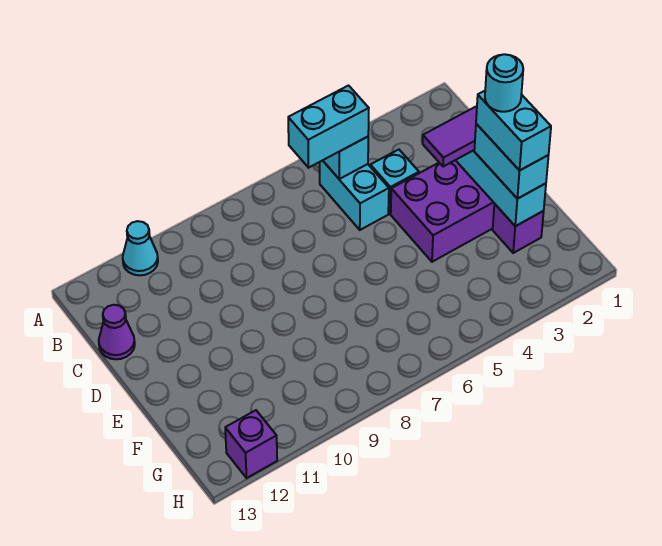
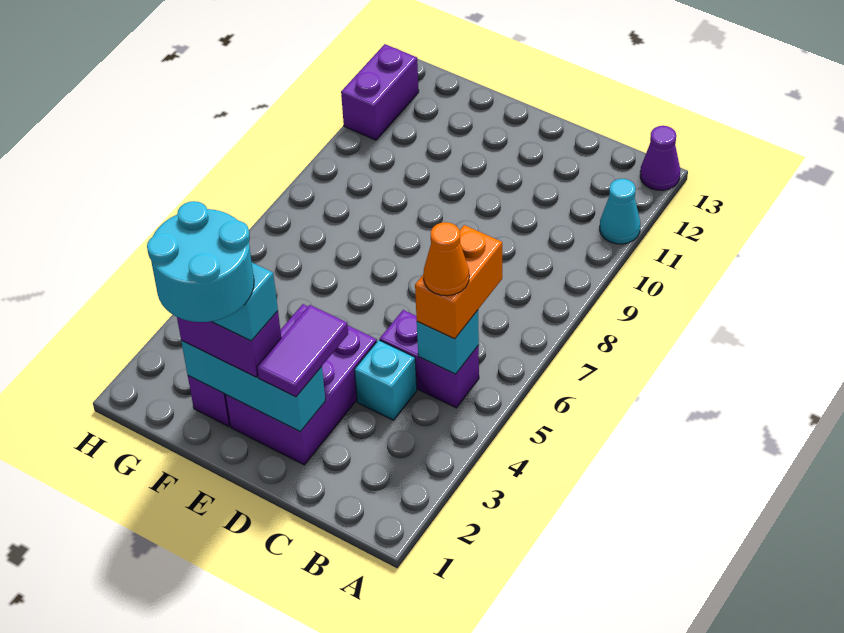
cyan 1x2 brick [320,160,389,230] -> purple 1x2 brick [380,310,479,408]
cyan 1x2 brick [288,86,369,168] -> orange 1x2 brick [415,225,502,339]
none -> orange 1x1 cone [423,222,469,296]
purple 1x1 cone [99,305,135,359] -> purple 1x1 cone moved to [640,126,680,190]
cyan 1x2 brick [474,124,549,199] -> purple 1x2 brick [177,311,281,377]
cyan 1x1 round brick [485,54,523,112] -> cyan 2x2 round brick [147,201,254,322]
purple 1x1 brick [225,410,277,478] -> purple 1x2 brick [341,44,419,140]

